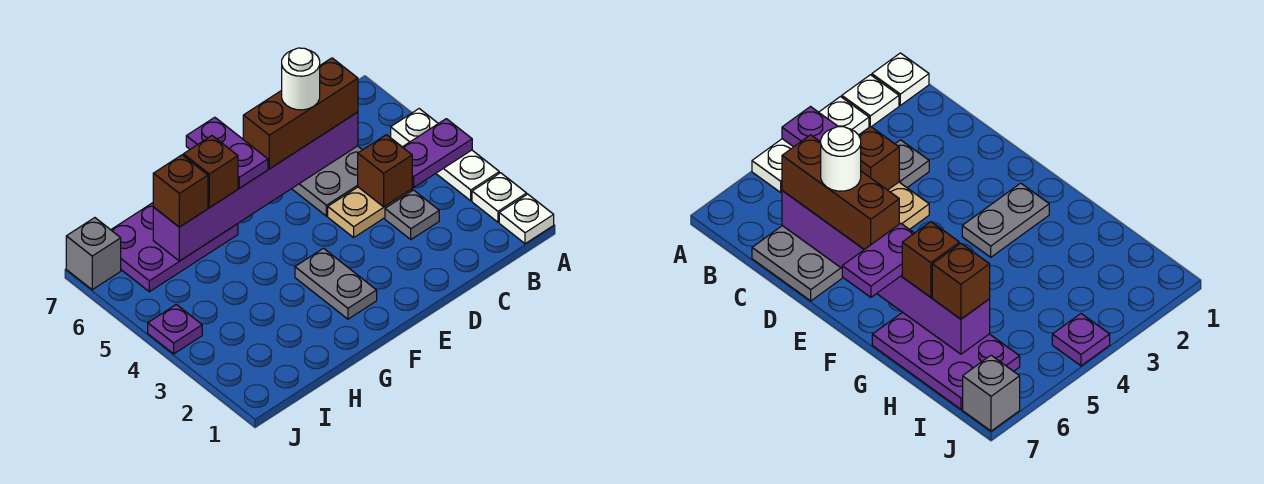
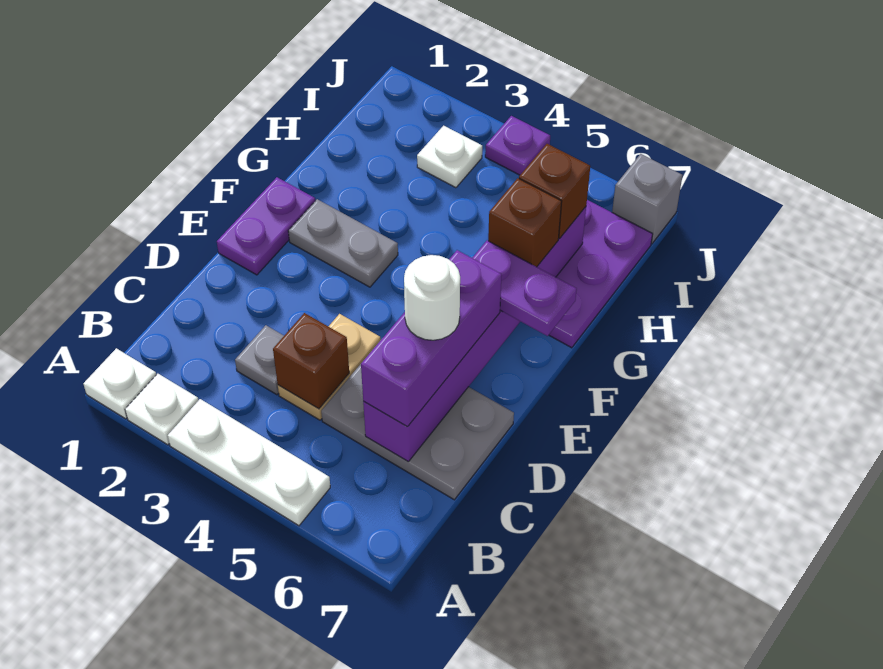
purple 1x2 plate [403,119,472,187] -> purple 1x2 plate moved to [217,177,315,275]
brown 1x3 brick [243,58,358,169] -> purple 1x3 brick [361,250,502,427]
none -> white 1x1 plate [417,126,482,188]

